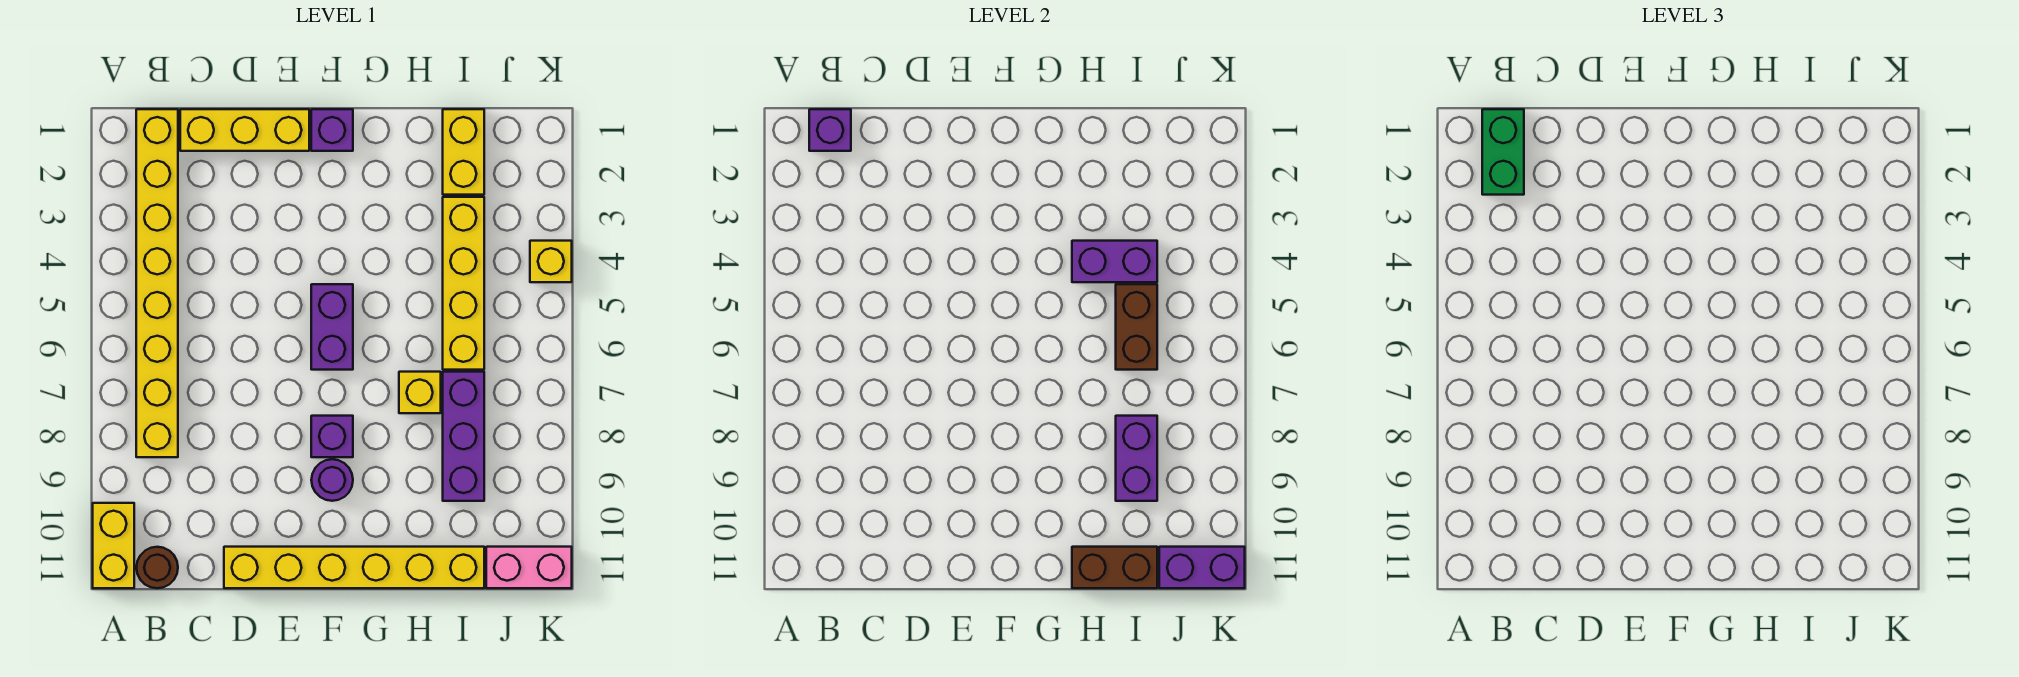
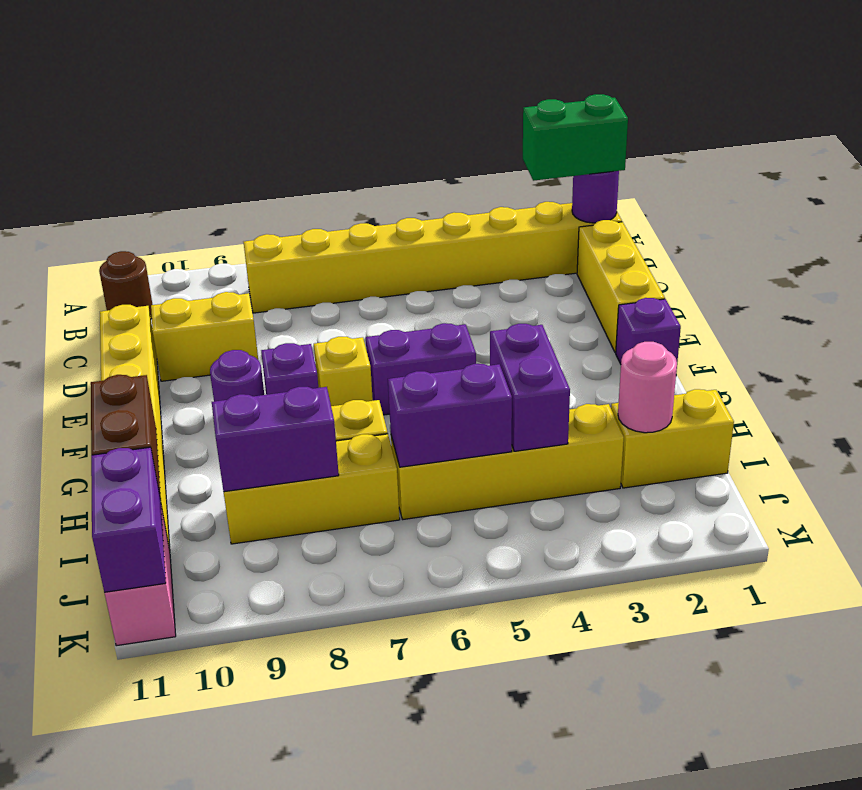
yellow 1x2 brick [93,503,134,588] -> yellow 1x2 brick moved to [151,292,258,381]
purple 1x1 brick [809,109,851,151] -> purple 1x1 round brick [572,171,619,223]
none -> pink 1x1 round brick [618,342,677,433]
brown 1x2 brick [1116,284,1157,370] -> purple 1x2 brick [388,364,512,467]
purple 1x3 brick [443,372,484,501] -> yellow 1x3 brick [224,434,400,544]
yellow 1x1 brick [530,241,572,282] -> yellow 1x1 brick moved to [314,337,373,406]

